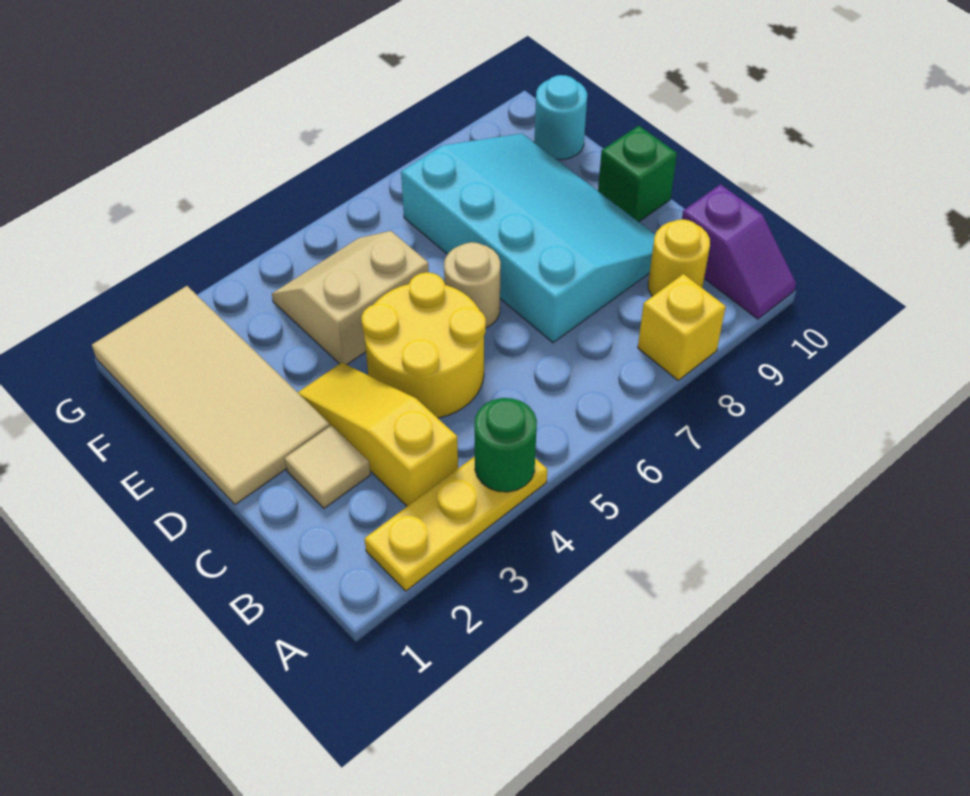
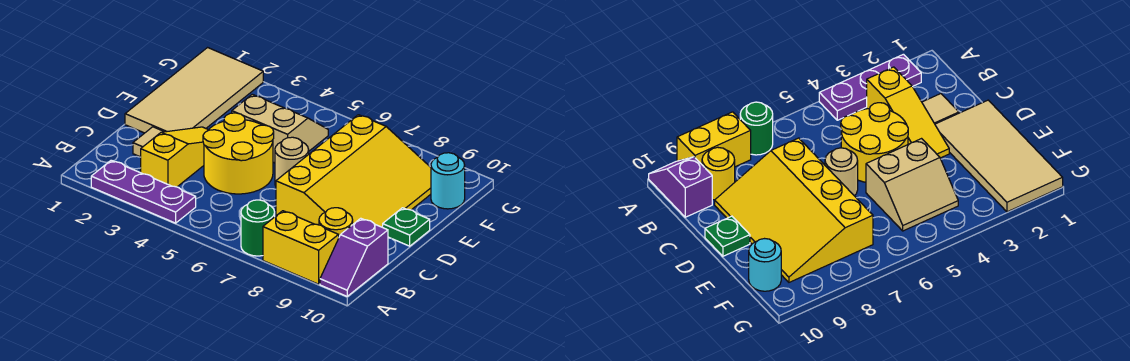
yellow 1x3 plate [365,456,547,591] -> purple 1x3 plate [91,160,196,223]
green 1x1 round brick [474,398,537,492] -> green 1x1 round brick moved to [241,200,275,256]
yellow 1x1 brick [638,274,726,380] -> yellow 1x2 brick [263,211,339,284]
cyan 3x4 slope [401,134,655,343] -> yellow 3x4 slope [276,115,431,227]
green 1x1 brick [598,126,677,222] -> green 1x1 plate [383,208,430,246]

